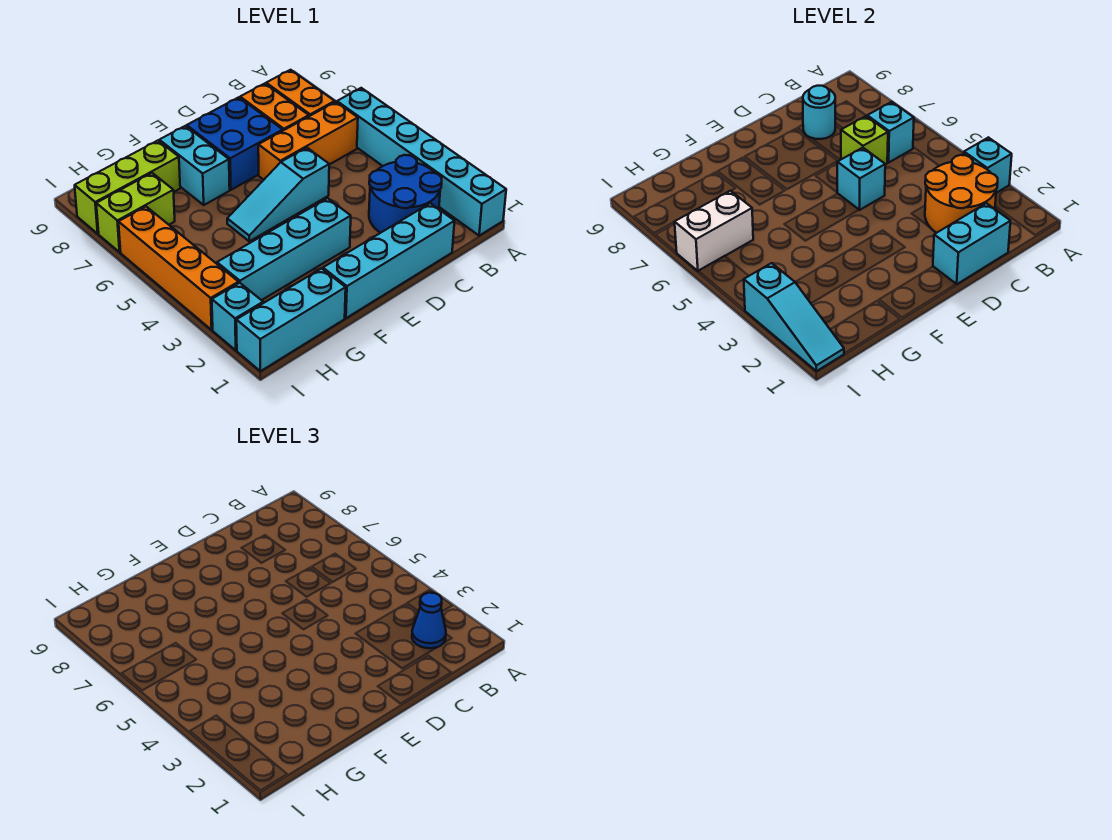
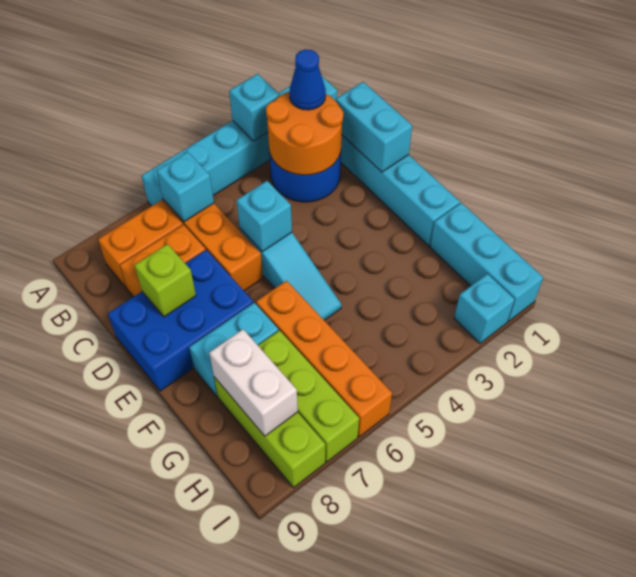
lime 1x1 brick [841,116,888,165] -> lime 1x1 brick moved to [135,244,196,317]
cyan 1x1 round brick [803,86,835,139] -> none
blue 2x2 brick [187,97,283,190] -> blue 2x3 brick [108,250,253,391]
cyan 1x4 brick [217,198,351,300] -> none
white 1x2 brick [675,191,753,271] -> white 1x2 brick moved to [209,329,298,436]
lime 1x2 brick [96,173,175,252] -> lime 1x3 brick [258,330,359,462]
cyan 1x3 slope [744,263,844,371] -> none
orange 1x4 brick [119,207,239,330] -> orange 1x4 brick turned to [256,281,392,437]

